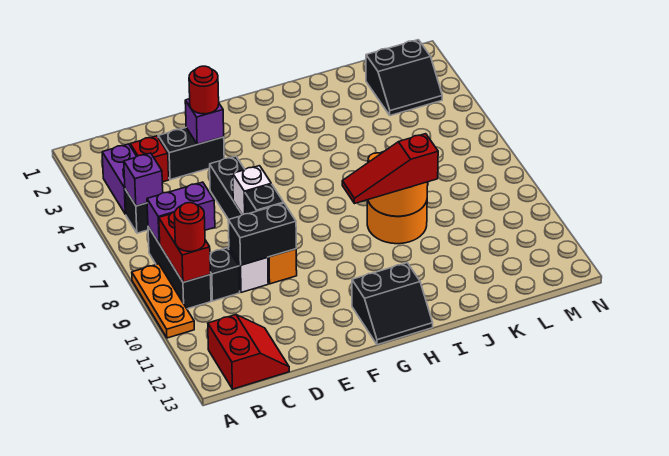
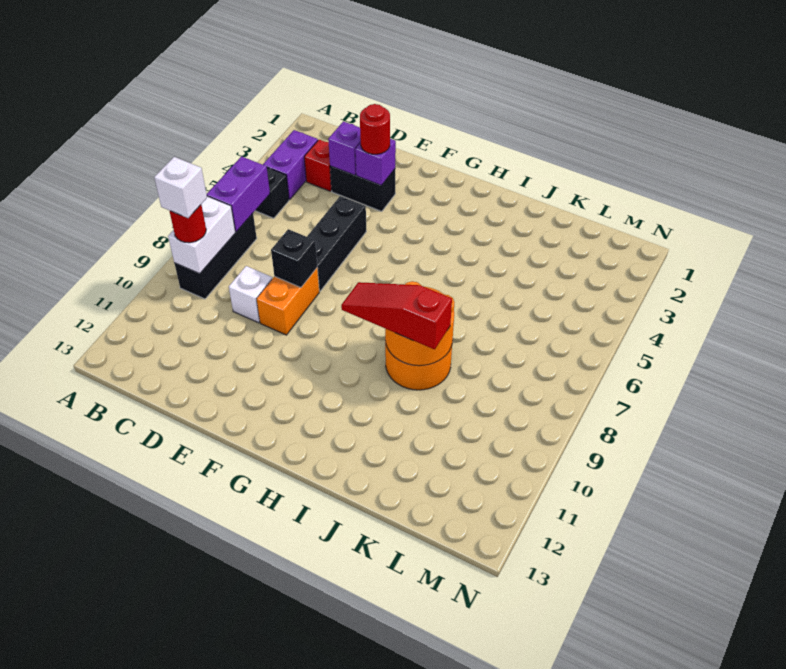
orange 1x3 plate [132,264,194,338] -> none
purple 1x1 brick [124,153,163,206] -> purple 1x1 brick moved to [328,121,361,175]
purple 1x2 brick [147,182,215,243] -> purple 1x2 brick turned to [207,157,270,232]
red 1x2 brick [159,212,210,282] -> white 1x2 brick [168,196,236,274]
red 2x2 slope [208,315,289,389] -> none
black 1x1 brick [210,248,240,301] -> none
black 1x2 brick [228,203,296,265] -> none
white 1x1 brick [233,166,271,215] -> white 1x1 brick moved to [154,157,207,218]
black 2x2 slope [352,263,433,345] -> none
black 2x2 slope [366,40,442,116] -> none

